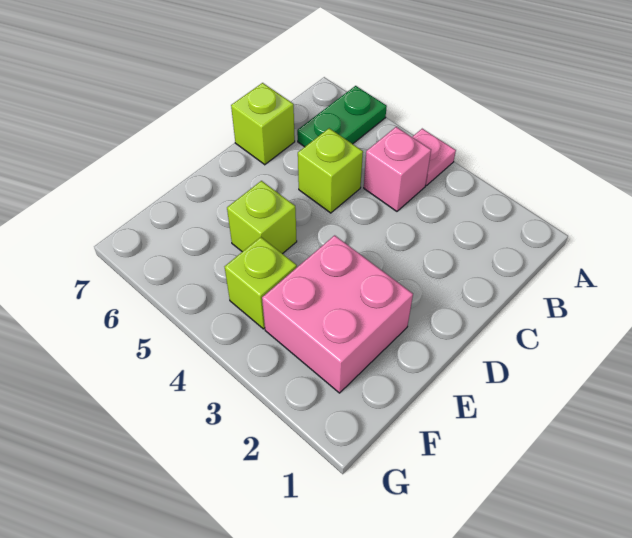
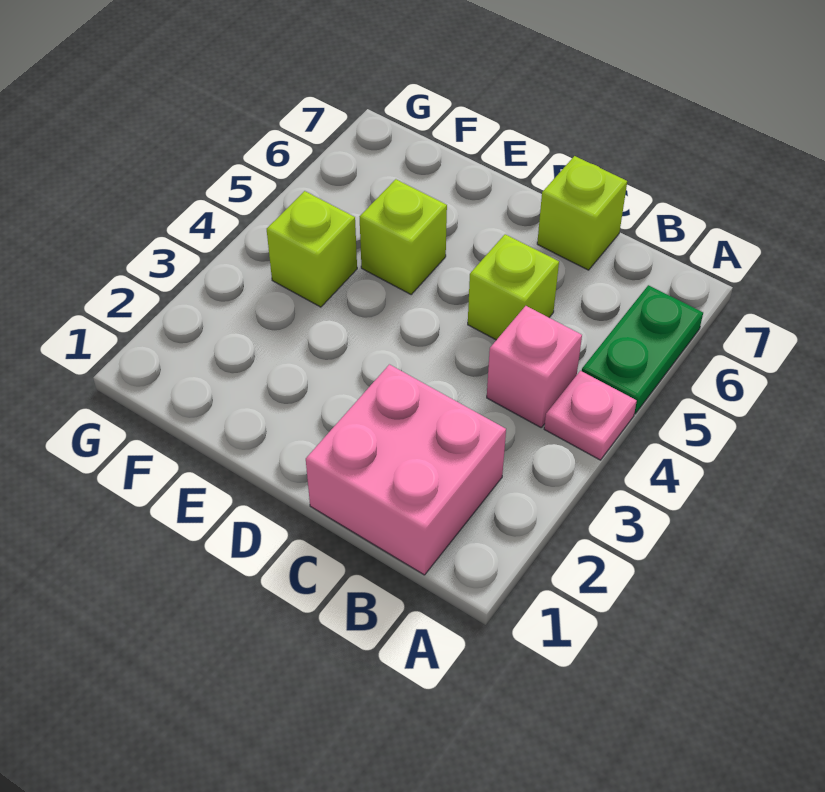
green 1x2 plate [297,86,387,147] -> green 1x2 plate turned to [582,285,703,414]
pink 2x2 brick [262,235,413,393] -> pink 2x2 brick moved to [306,364,506,575]

